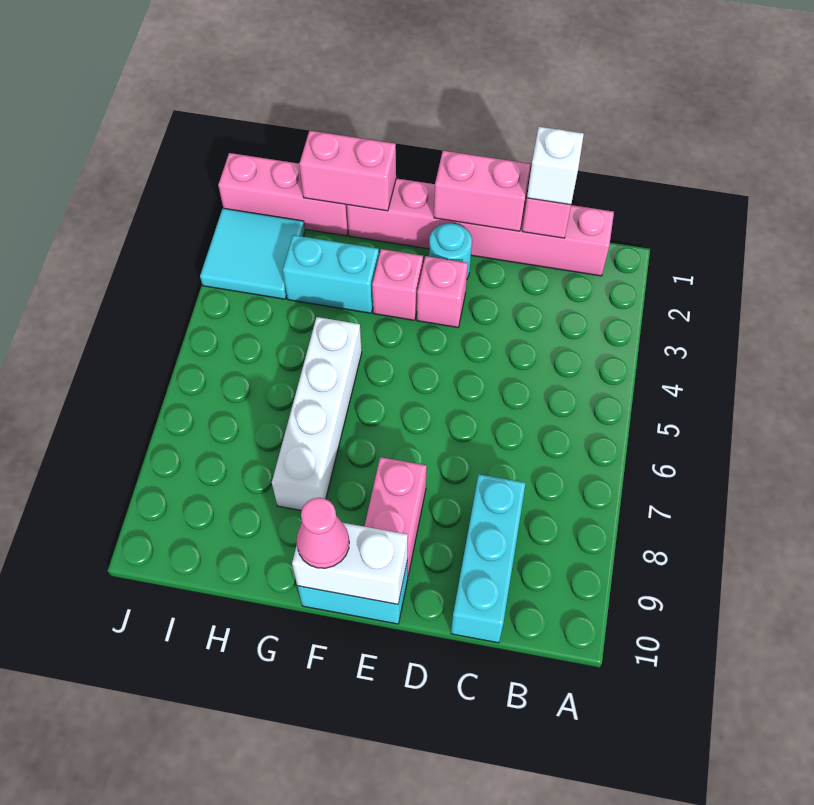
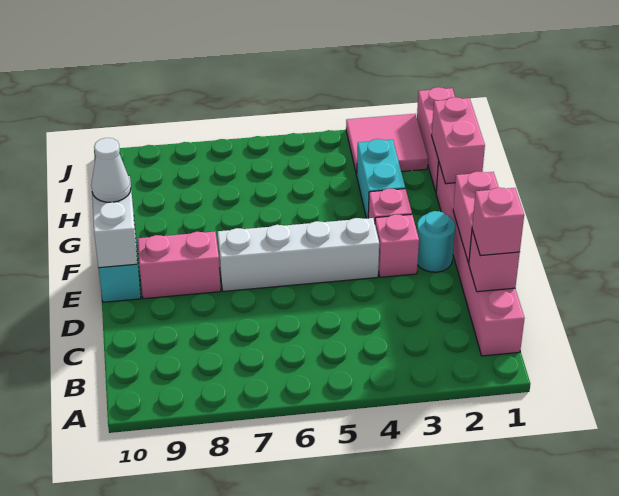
white 1x1 brick [527,127,584,205] -> pink 1x1 brick [472,188,524,256]
cyan 1x3 brick [451,474,526,643] -> none
pink 1x1 cone [296,498,349,568] -> white 1x1 cone [91,138,131,202]
white 1x4 brick [272,317,362,510] -> white 1x4 brick moved to [218,218,379,291]
cyan 2x2 tile [200,208,305,299] -> pink 2x2 tile [346,114,428,175]

